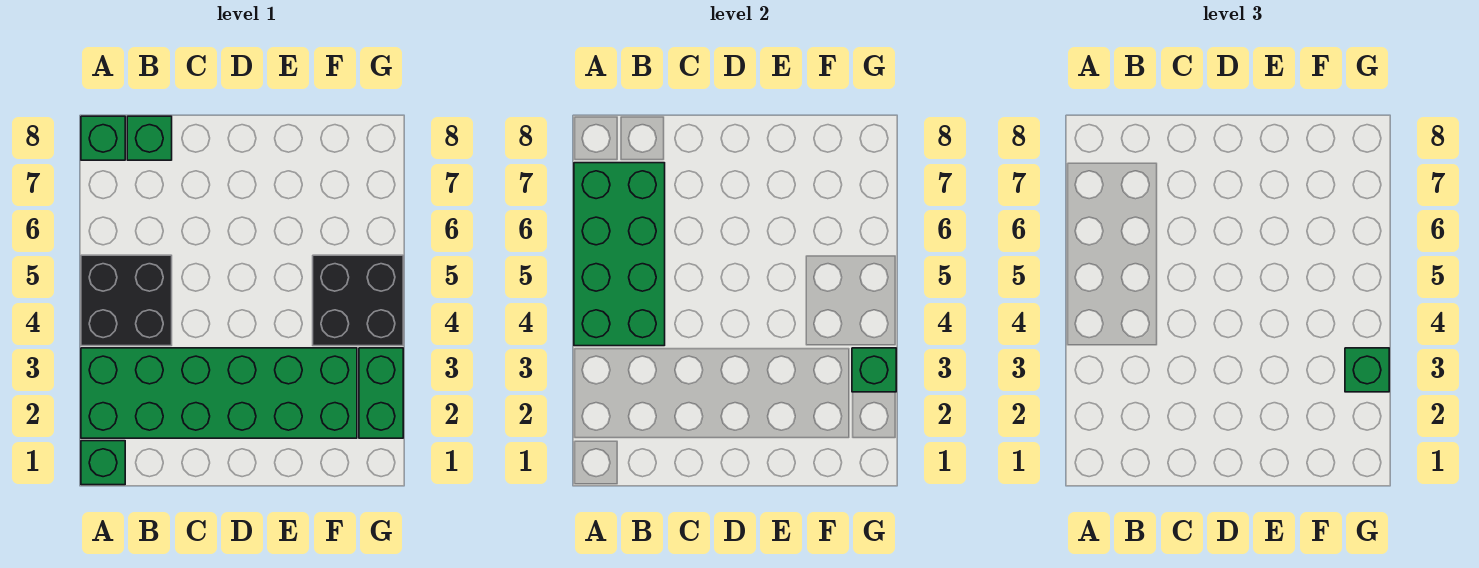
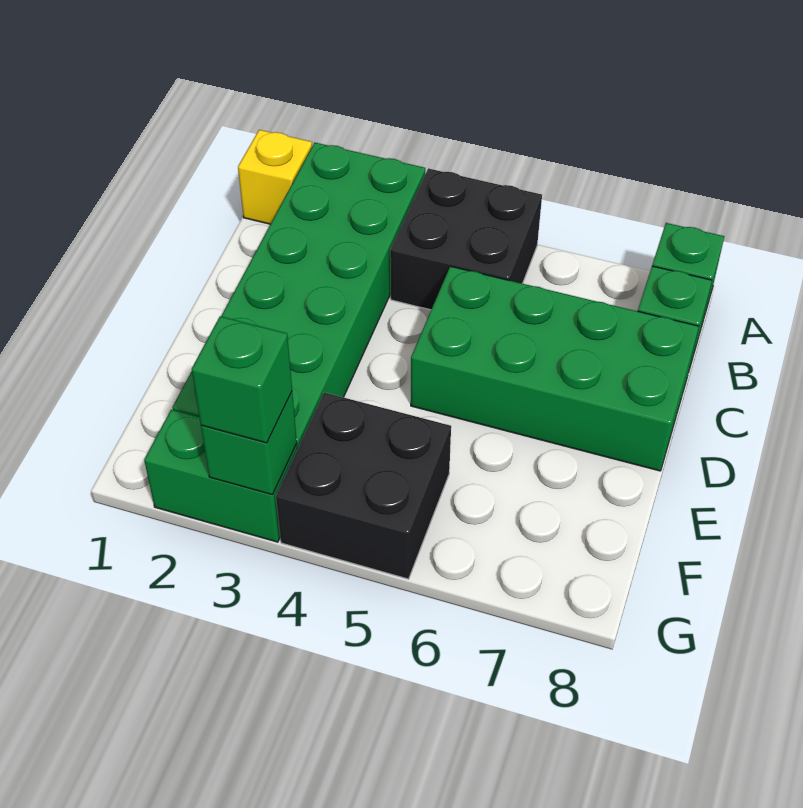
green 1x1 brick [81,441,125,485] -> yellow 1x1 brick [238,130,312,224]
green 2x4 brick [574,163,665,346] -> green 2x4 brick moved to [411,266,699,471]

